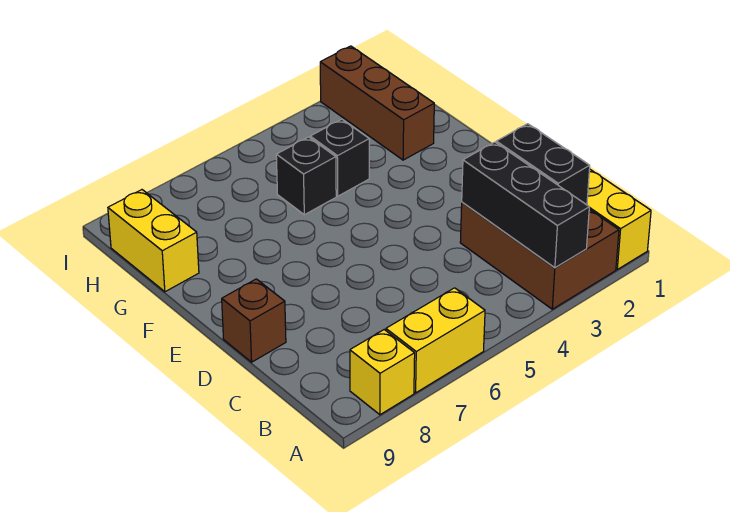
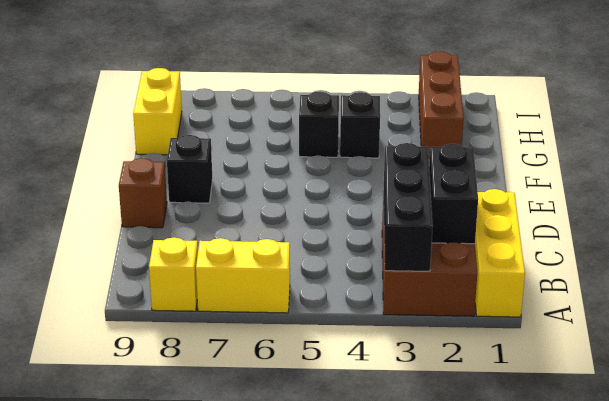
none -> black 1x1 brick [167,135,212,203]

